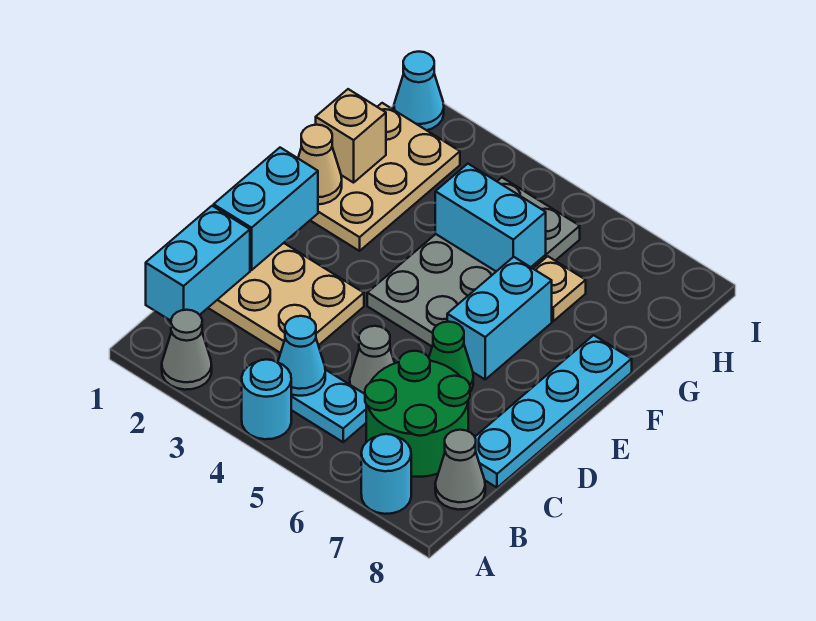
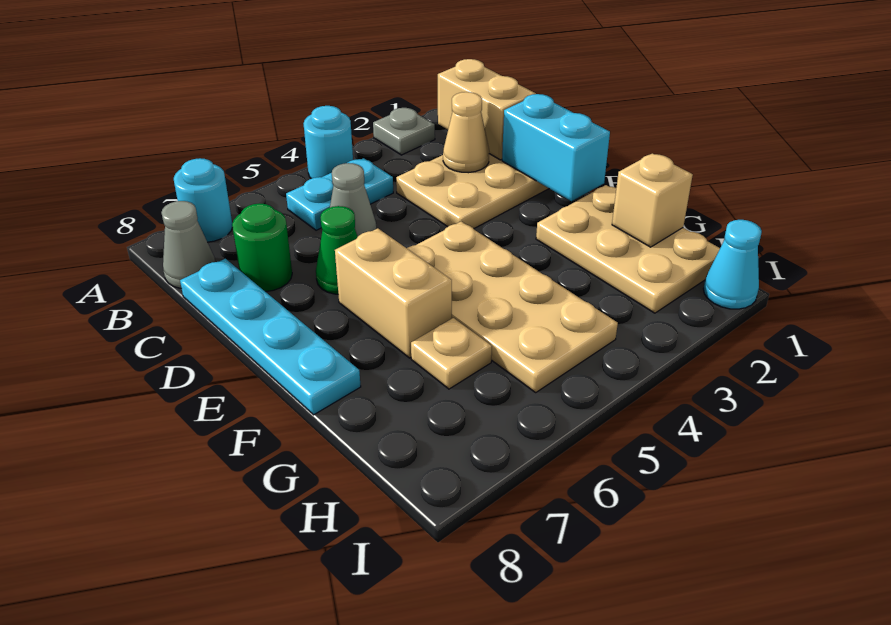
grey 1x1 cone [162,310,212,390] -> grey 1x1 plate [373,108,435,155]
cyan 1x2 brick [146,206,250,321] -> tan 1x2 brick [438,59,536,160]
cyan 1x1 cone [278,316,325,396] -> none
green 2x2 round brick [365,351,470,477] -> green 1x1 round brick [232,203,292,292]
grey 2x4 plate [367,178,580,346] -> tan 2x4 plate [407,221,618,392]
cyan 1x2 brick [447,257,552,379] -> tan 1x2 brick [335,228,452,358]
tan 1x1 cone [298,125,342,204] -> tan 1x1 cone moved to [443,92,489,173]
cyan 1x2 brick [435,164,546,271] -> none

